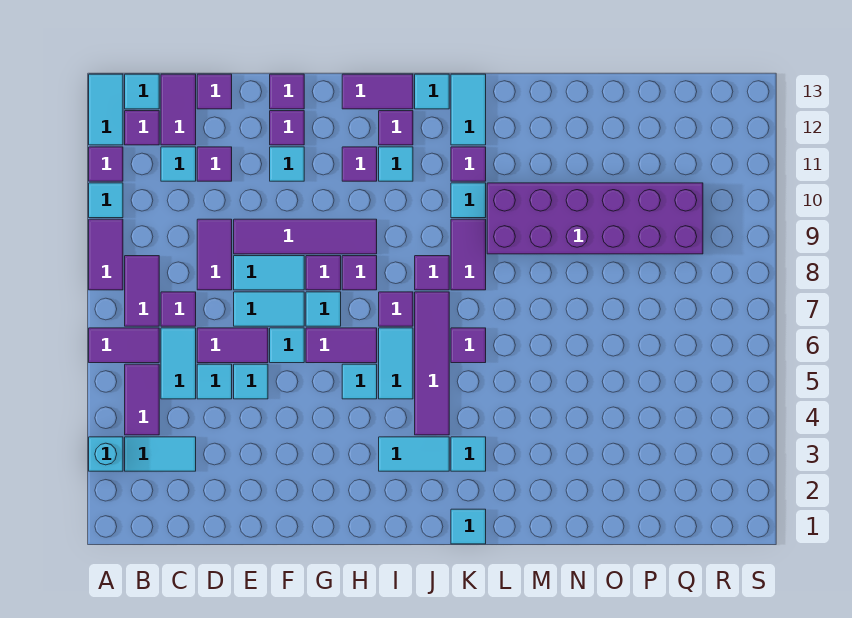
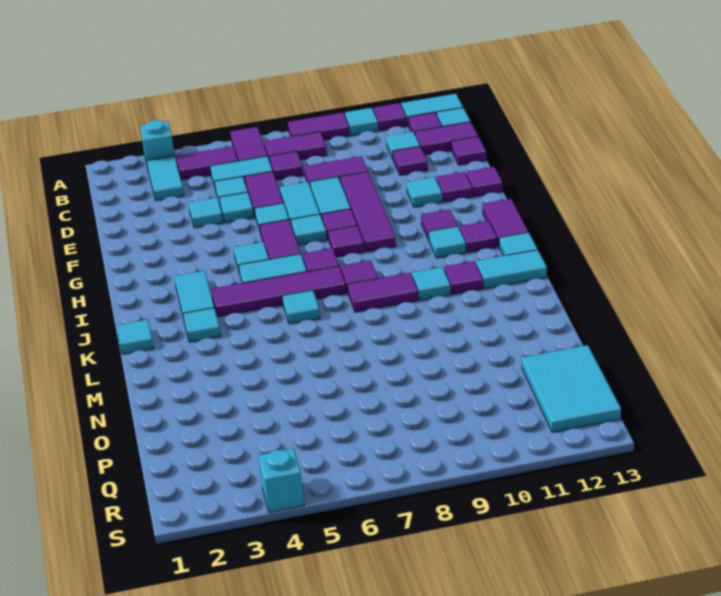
none -> cyan 1x1 tile [189,197,223,228]
purple 1x1 tile [451,328,486,363] -> cyan 1x1 tile [282,290,320,324]
purple 2x6 brick [487,183,703,254] -> none
none -> cyan 2x3 tile [522,345,621,432]
none -> cyan 1x1 brick [259,449,304,513]

